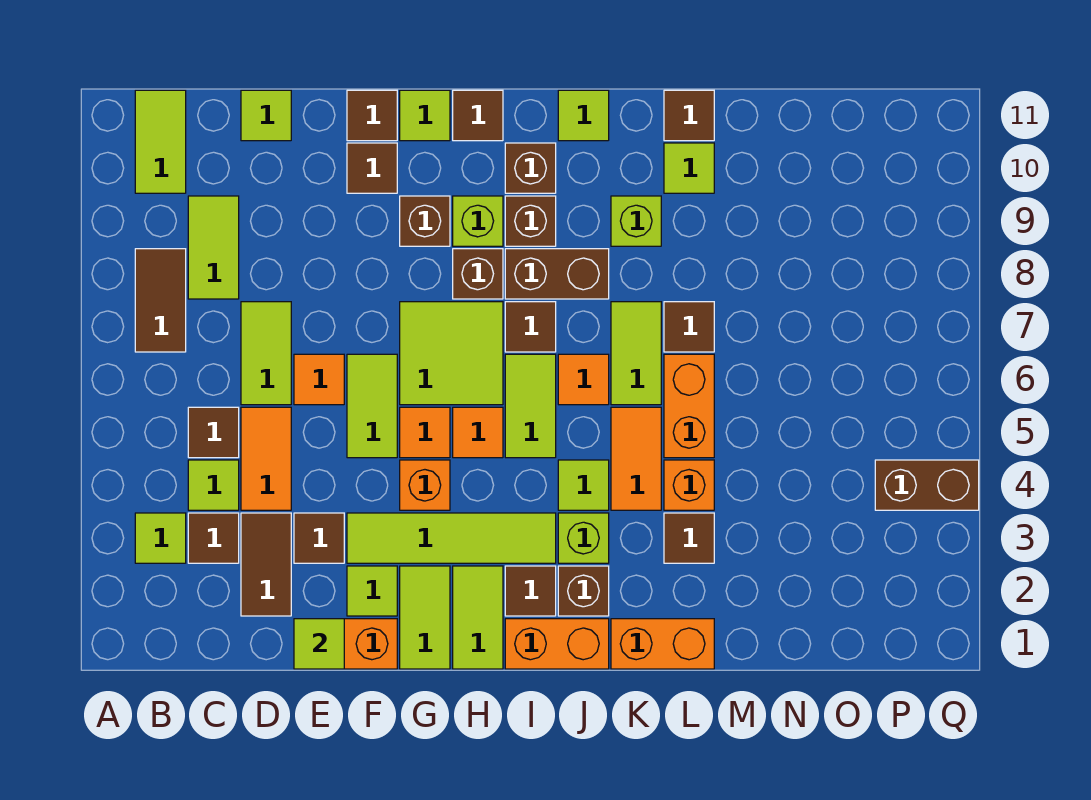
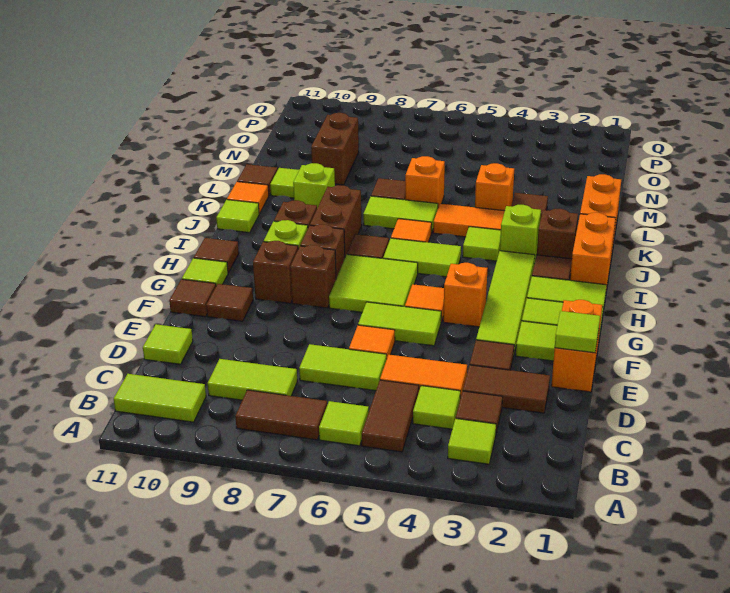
none -> lime 1x1 tile [319,401,369,446]
brown 1x1 tile [188,407,239,458] -> brown 1x2 tile [362,380,419,452]
orange 1x1 tile [453,407,503,458] -> orange 1x1 tile moved to [227,182,269,214]
brown 1x1 brick [505,143,556,193] -> brown 1x1 brick moved to [290,245,336,308]
orange 1x2 brick [664,354,714,458] -> orange 1x1 brick [405,156,445,207]
brown 1x2 brick [875,460,979,510] -> brown 1x2 brick moved to [311,113,359,185]

